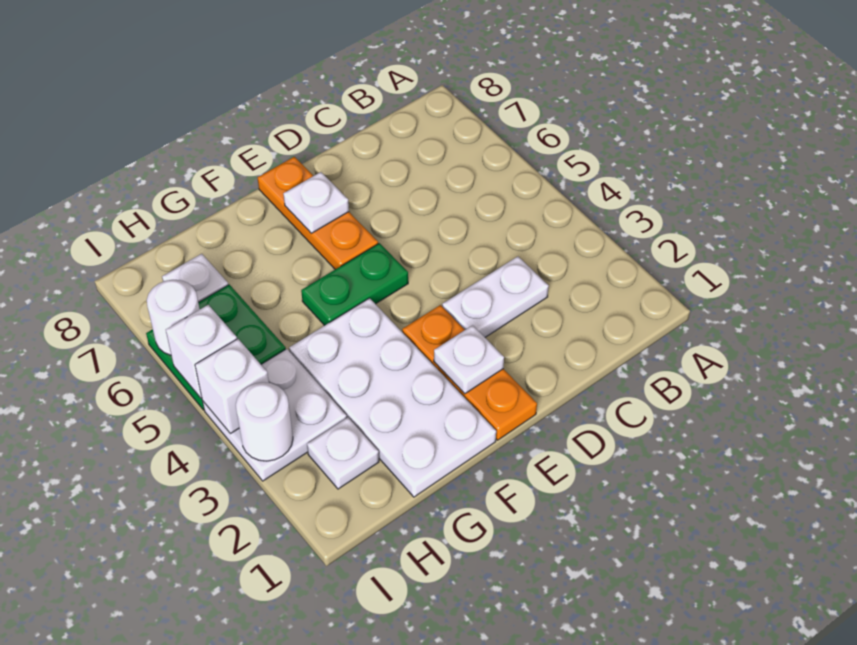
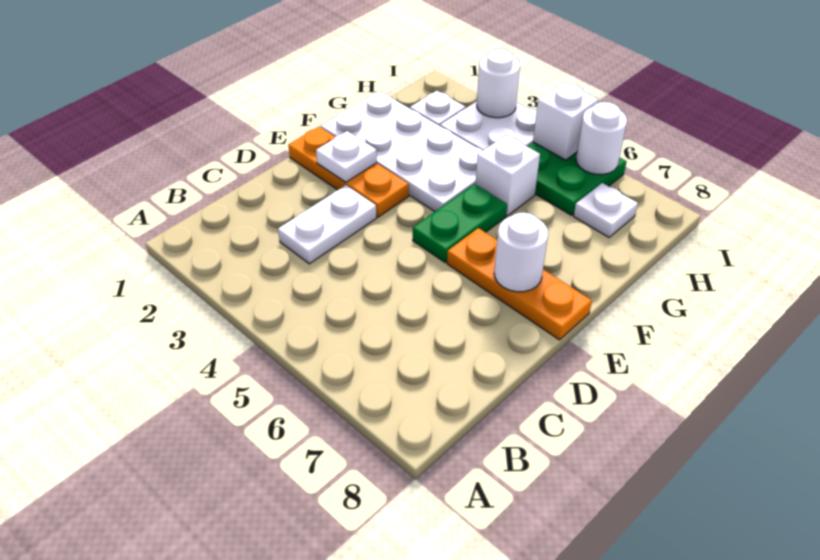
white 1x1 plate [283,172,349,233] -> white 1x1 round brick [494,213,548,292]
white 1x1 brick [195,339,269,434] -> white 1x1 brick moved to [475,135,540,216]

